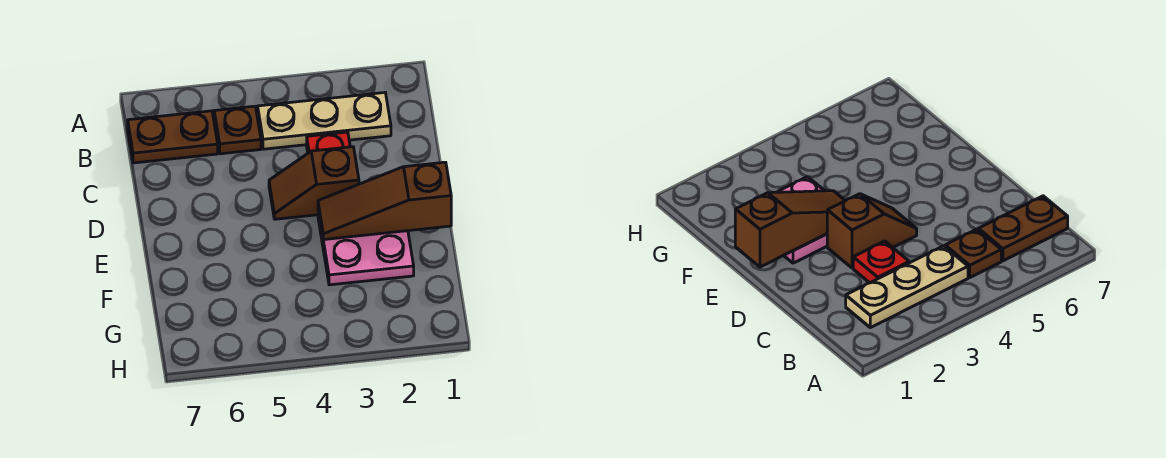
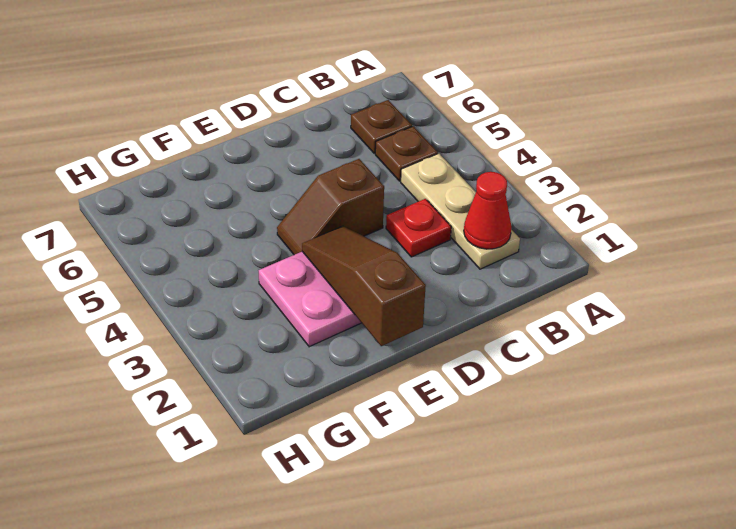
none -> red 1x1 cone [464,172,512,249]
brown 1x2 plate [128,111,218,163] -> brown 1x1 plate [351,100,412,153]
brown 1x2 slope [269,147,359,219] -> brown 1x2 slope turned to [277,159,384,255]

